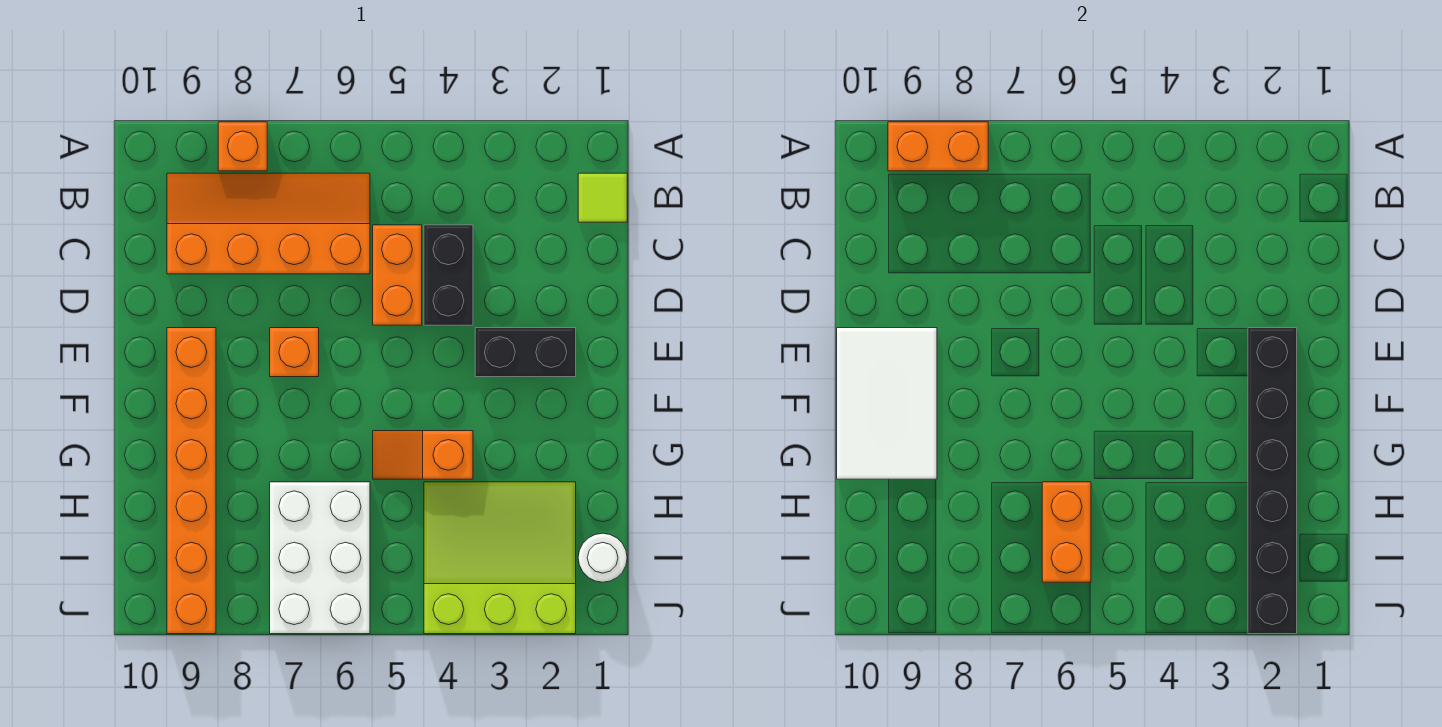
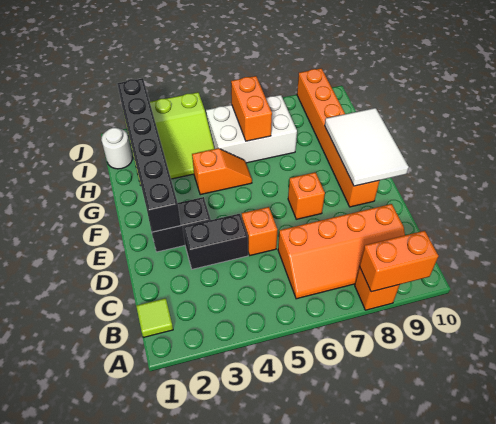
black 1x2 brick [424,225,473,325] -> black 1x2 brick turned to [183,214,248,269]
orange 1x2 brick [373,225,422,325] -> orange 1x1 brick [242,207,277,255]
white 2x3 brick [270,482,370,634] -> white 2x3 brick turned to [206,95,297,163]

